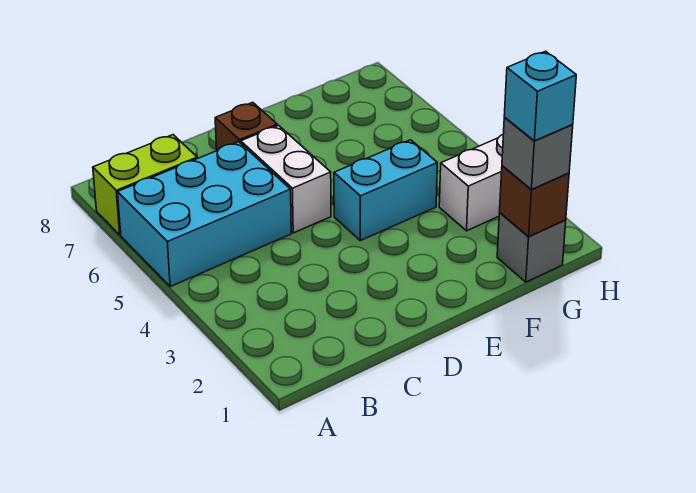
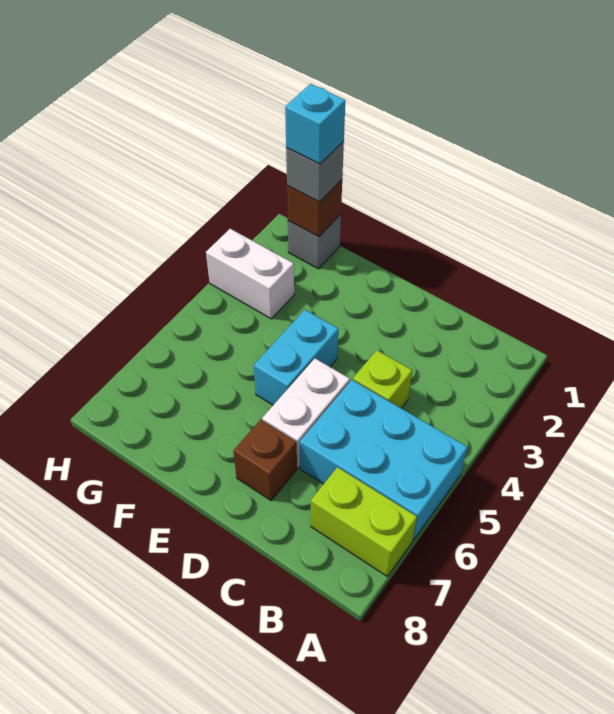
none -> lime 1x1 brick [353,350,412,408]
cyan 1x2 brick [334,140,437,241] -> cyan 1x2 brick turned to [254,310,338,405]

